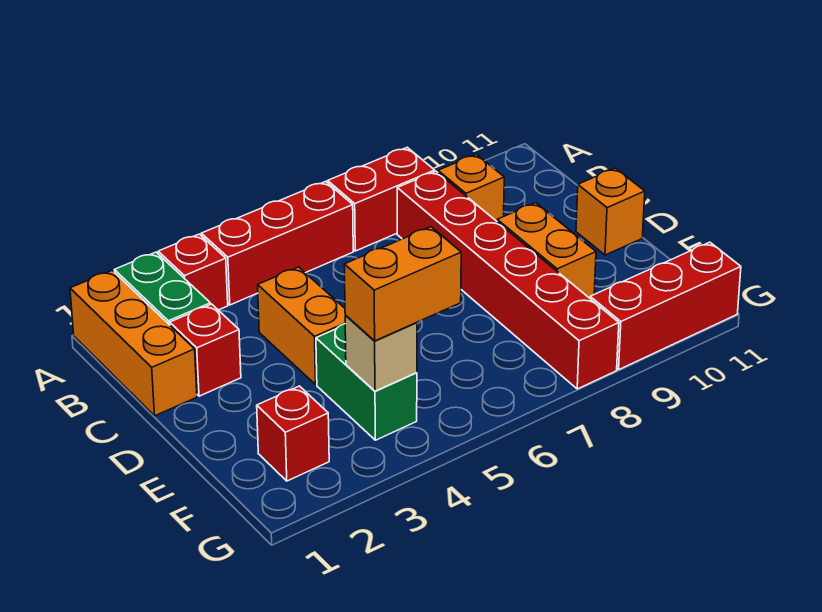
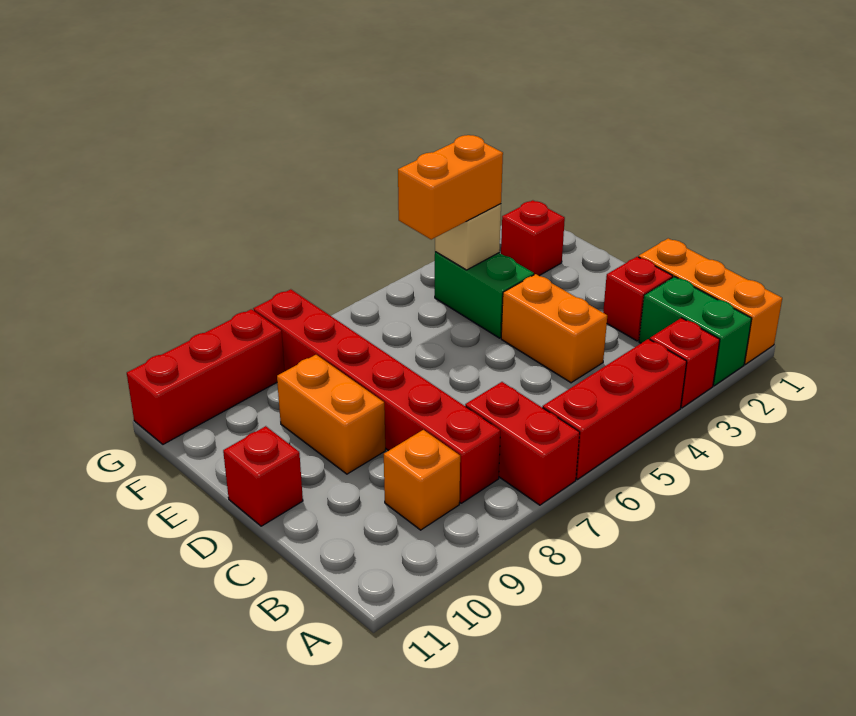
red 1x2 brick [328,147,435,251] -> red 1x2 brick turned to [465,382,580,505]
orange 1x1 brick [576,168,645,255] -> red 1x1 brick [223,426,303,526]

